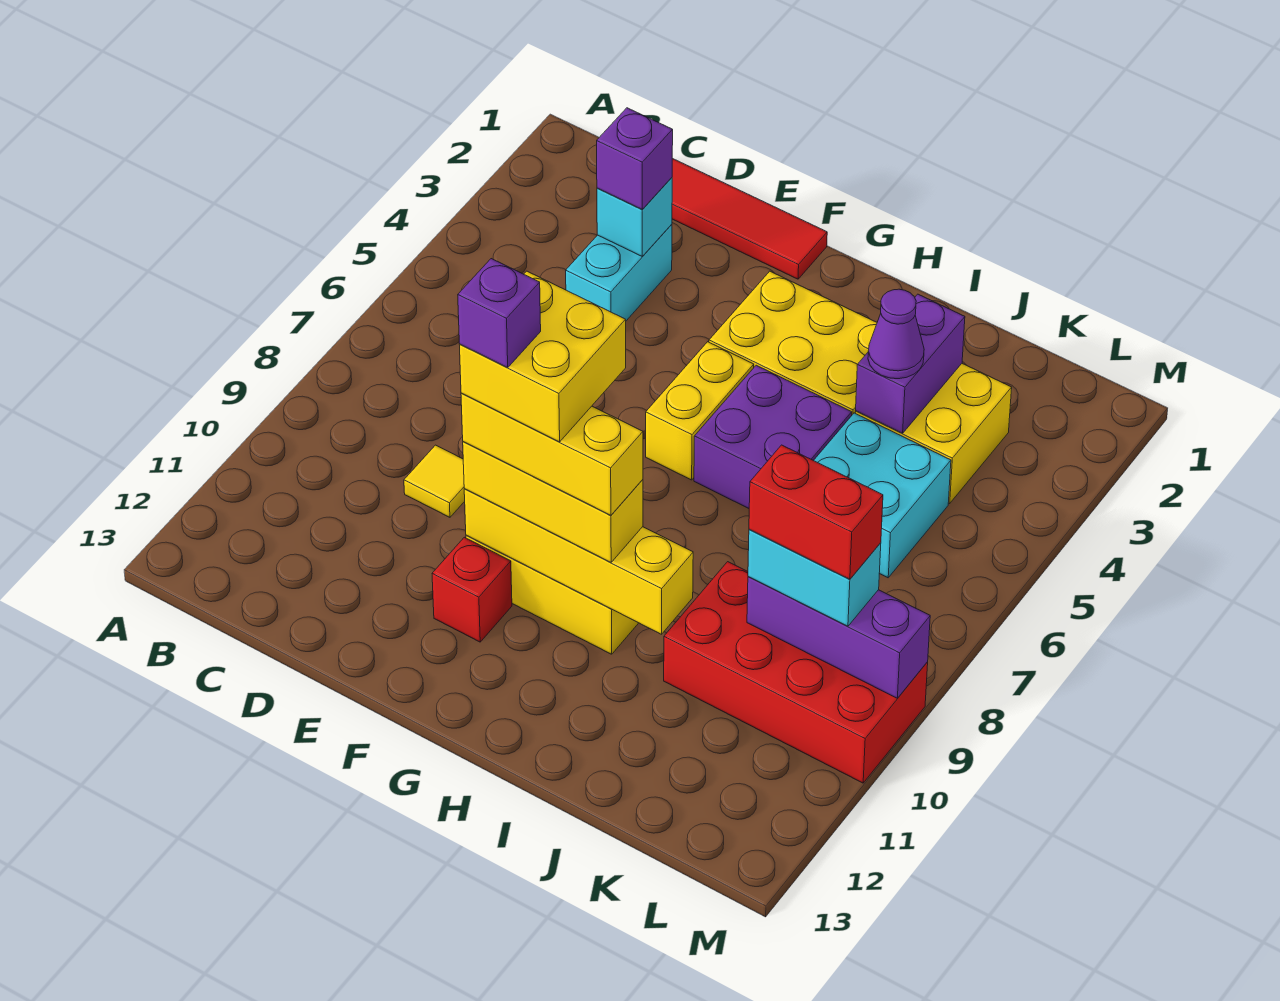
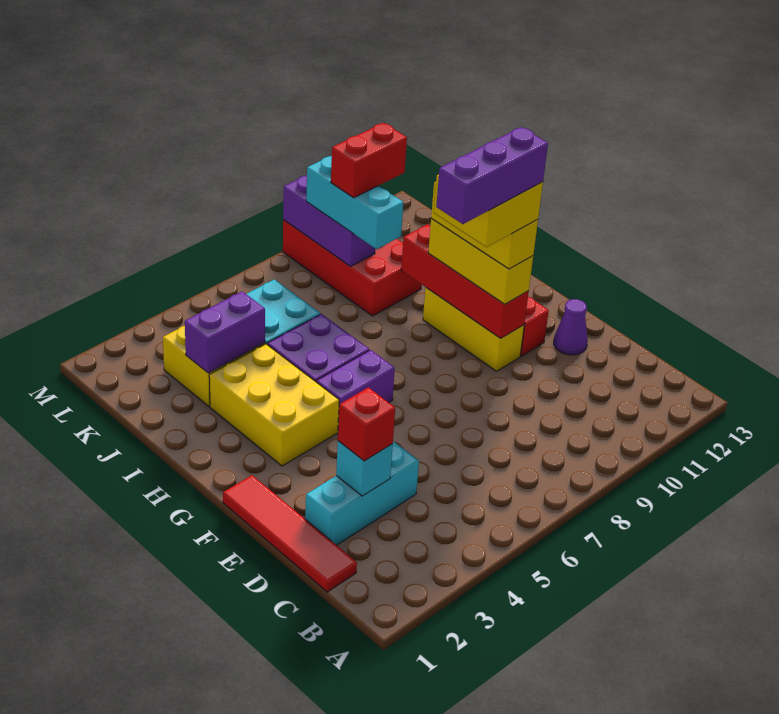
cyan 1x2 brick [566,224,672,321] -> cyan 1x3 brick [305,441,419,545]
purple 1x1 brick [597,108,673,210] -> red 1x1 brick [338,387,395,461]
yellow 1x1 tile [404,445,465,517] -> none
yellow 1x4 brick [464,489,693,634] -> red 1x4 brick [401,224,529,338]
purple 1x1 brick [458,259,541,368] -> purple 1x3 brick [436,127,548,224]
yellow 1x2 brick [646,342,754,480] -> purple 1x2 brick [316,350,395,422]
purple 1x1 cone [868,289,924,379] -> purple 1x1 cone moved to [554,299,588,355]
cyan 1x2 brick [748,529,881,626] -> cyan 1x3 brick [306,156,403,249]
red 1x2 brick [749,445,883,579] -> red 1x2 brick turned to [331,123,407,198]

